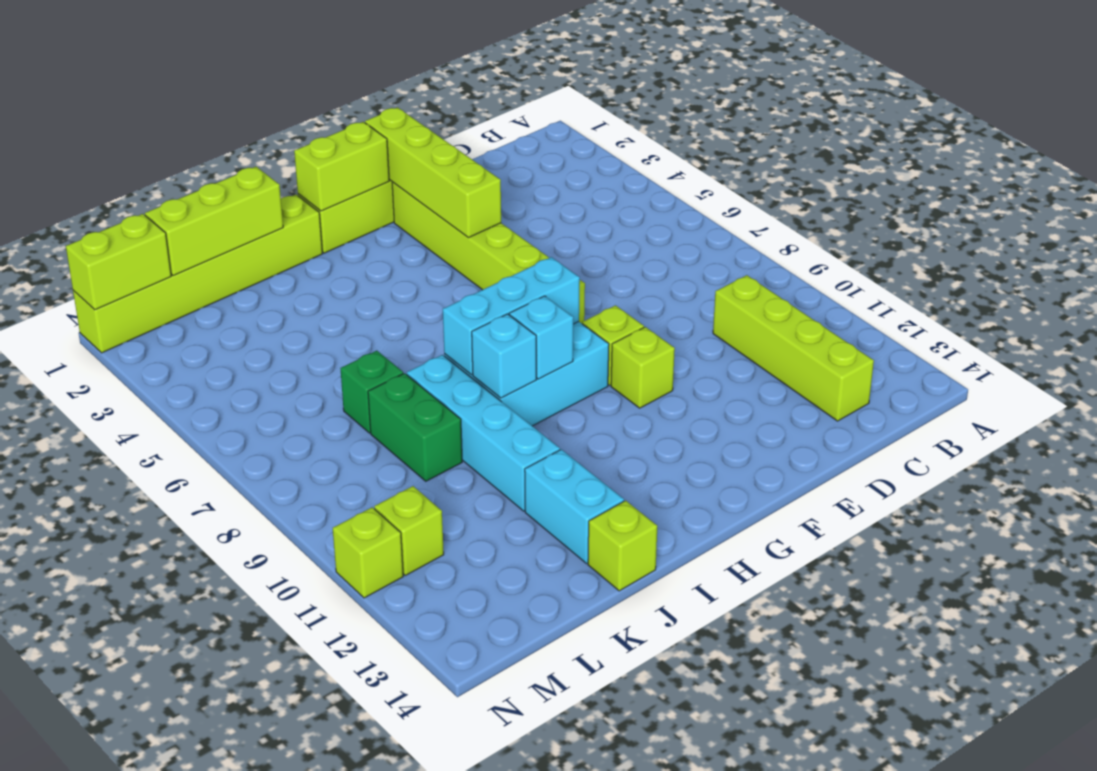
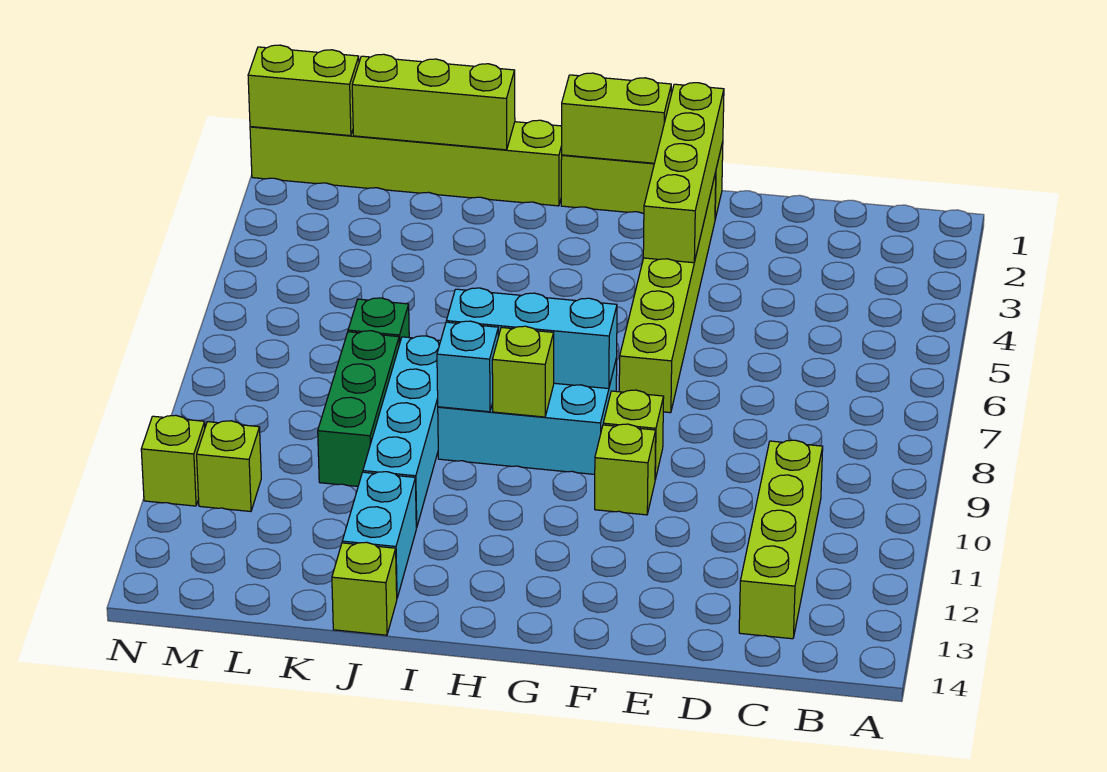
cyan 1x1 brick [509,296,573,379] -> lime 1x1 brick [492,326,554,417]
green 1x2 brick [368,373,462,481] -> green 1x3 brick [318,331,399,486]

